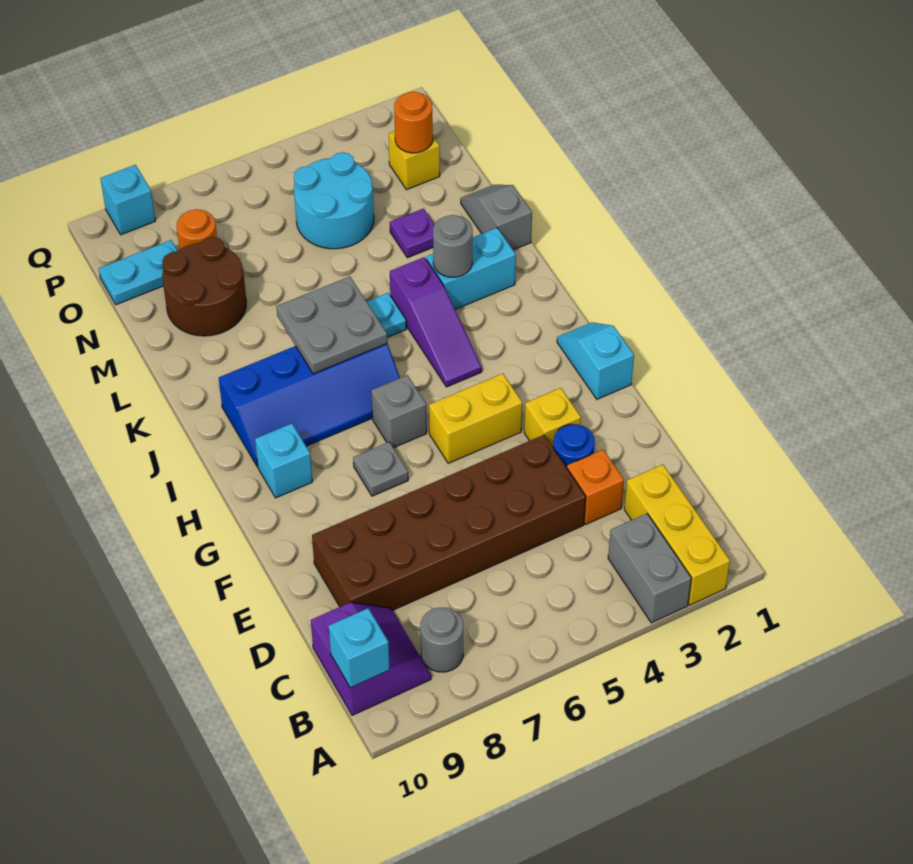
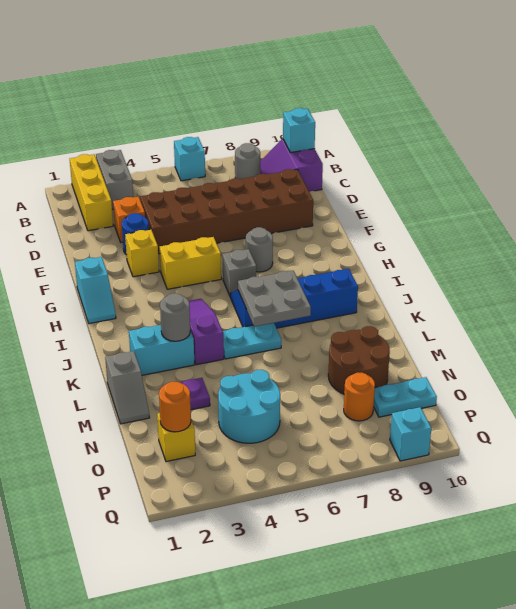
grey 1x1 plate [353,442,408,496] -> grey 1x1 round brick [246,227,273,272]
cyan 1x1 brick [255,423,312,498] -> cyan 1x1 brick moved to [174,137,205,181]

